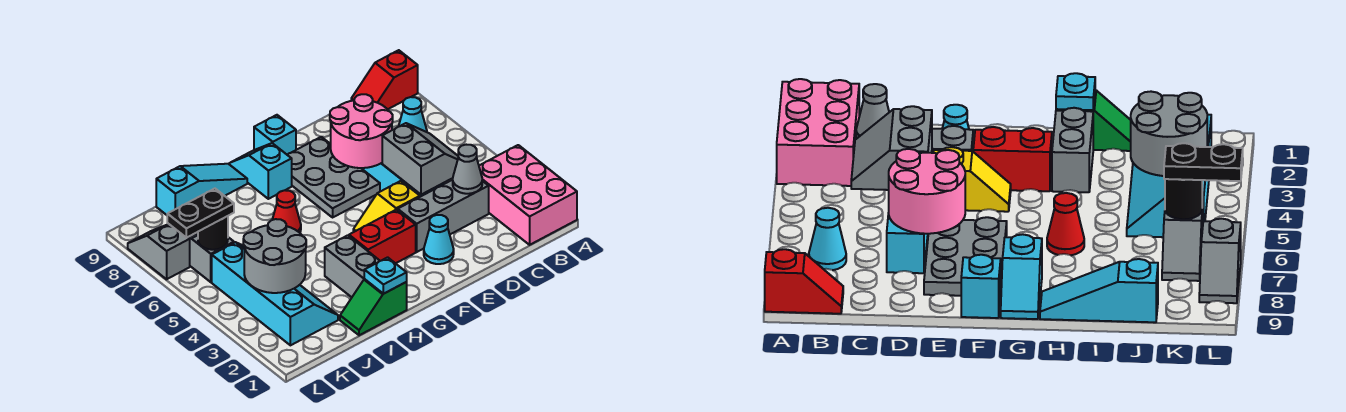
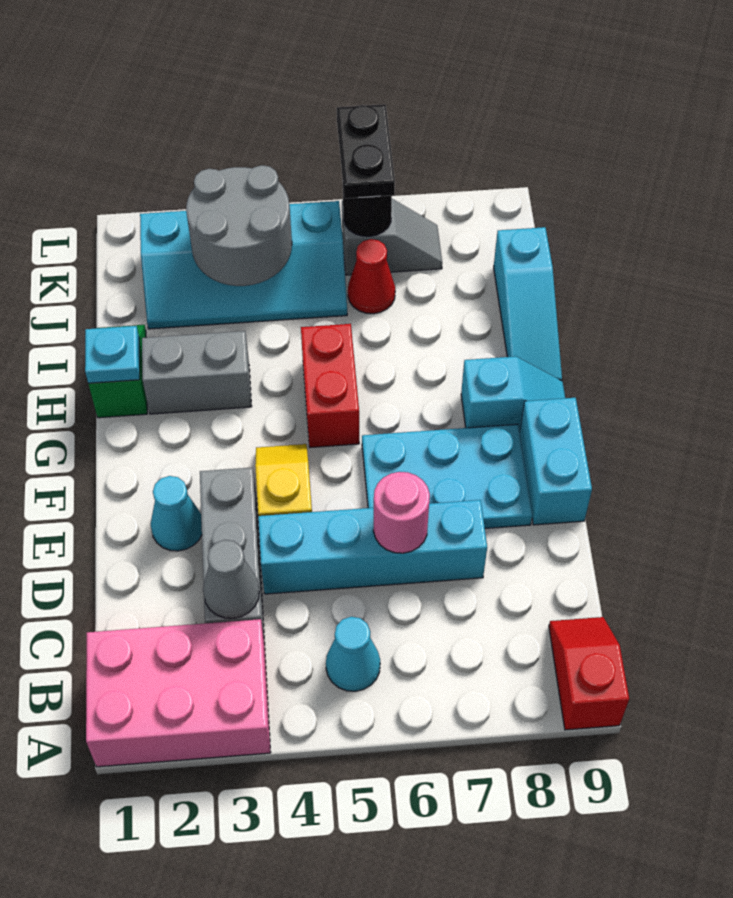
cyan 1x1 cone [399,97,427,132] -> cyan 1x1 cone moved to [326,617,380,691]
grey 2x2 slope [382,123,458,195] -> none
pink 2x2 round brick [330,94,393,168] -> pink 1x1 round brick [373,472,430,553]
grey 2x3 plate [288,137,380,217] -> cyan 2x3 plate [362,424,532,528]
red 1x2 brick [349,210,416,263] -> red 1x2 brick moved to [301,324,359,447]
cyan 1x1 brick [254,115,296,155] -> cyan 1x2 brick [520,398,592,525]
red 1x1 cone [272,190,301,233] -> red 1x1 cone moved to [348,239,395,314]
grey 1x2 slope [128,224,190,279] -> none

